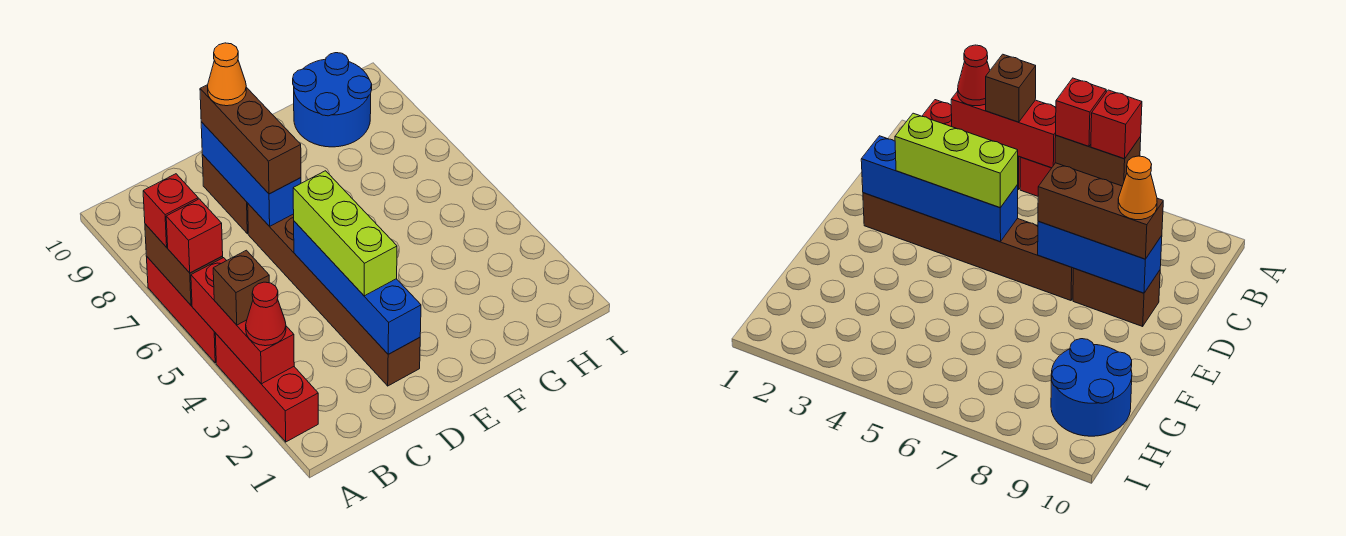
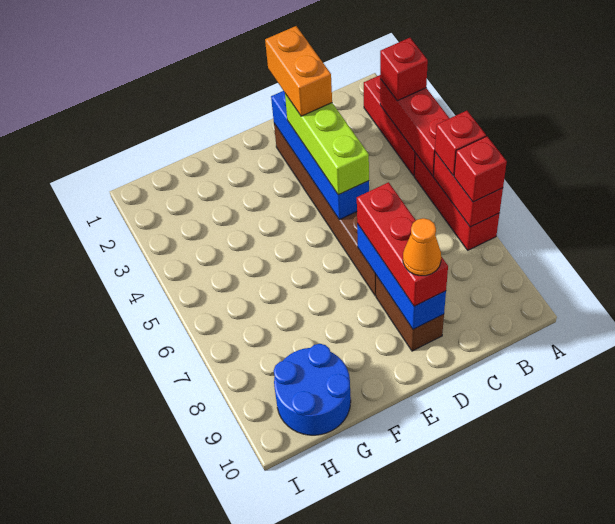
red 1x1 cone [246,282,286,346] -> red 1x1 brick [380,38,428,101]
brown 1x1 brick [213,250,269,325] -> none
brown 1x2 brick [145,224,223,305] -> red 1x2 brick [433,152,503,227]
none -> orange 1x2 brick [265,26,332,116]
brown 1x3 brick [200,85,301,194] -> red 1x3 brick [357,182,448,306]

